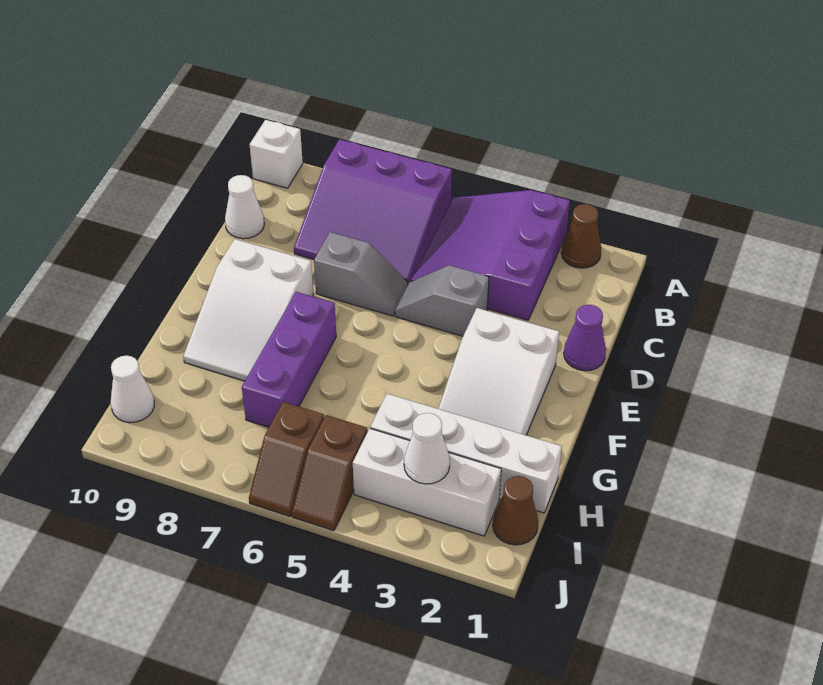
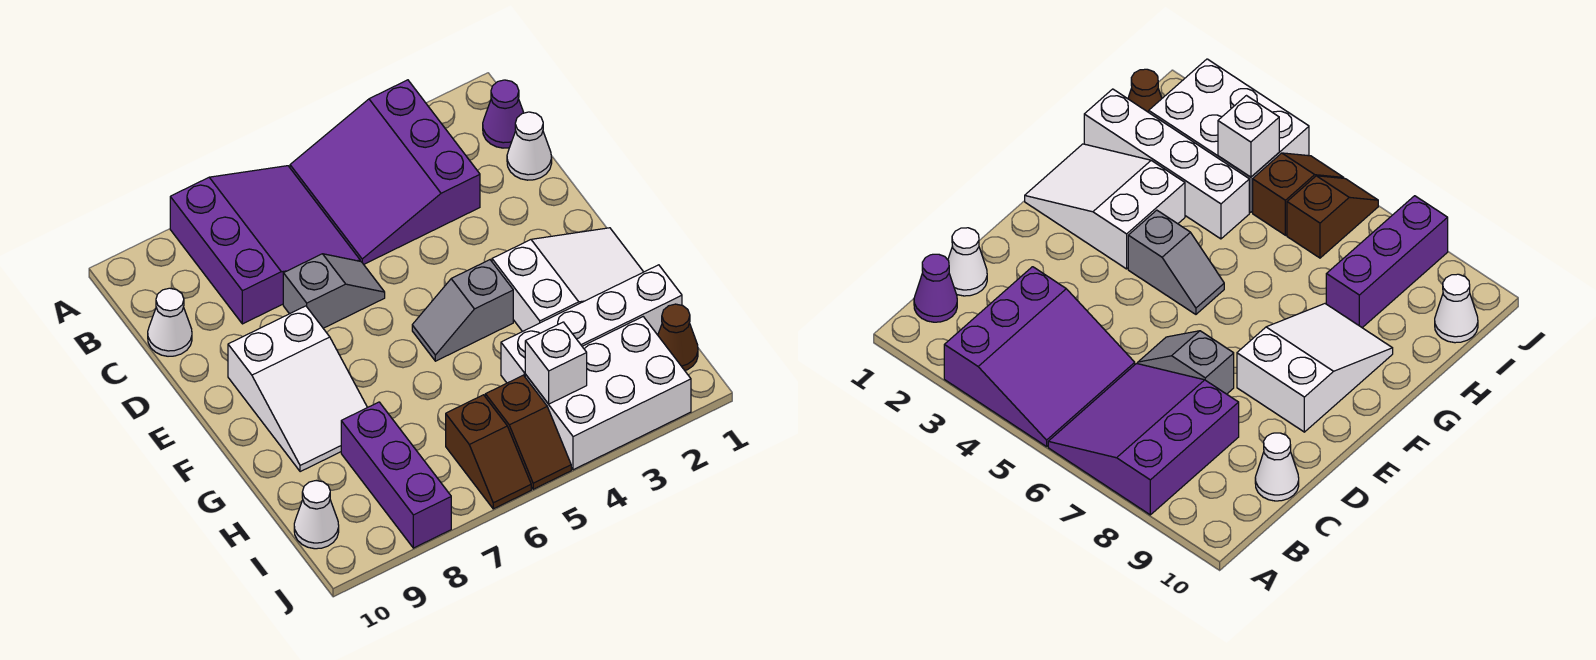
brown 1x1 cone [561,204,601,268] -> none
purple 3x3 slope [294,139,452,284] -> purple 3x3 slope turned to [170,166,360,324]
white 1x1 brick [249,120,303,188] -> white 1x1 brick moved to [525,322,587,404]
purple 1x1 cone [564,305,606,371] -> purple 1x1 cone moved to [483,80,524,148]
grey 1x2 slope [395,265,489,336] -> grey 1x2 slope moved to [412,260,513,361]
white 2x3 slope [438,308,559,435] -> white 2x3 slope turned to [492,228,643,332]
purple 1x3 brick [242,292,336,427] -> purple 1x3 brick moved to [341,402,451,548]
white 1x3 brick [353,429,501,536] -> white 2x3 brick [525,317,691,470]
white 1x1 cone [404,413,450,484] -> white 1x1 cone moved to [507,112,552,180]

